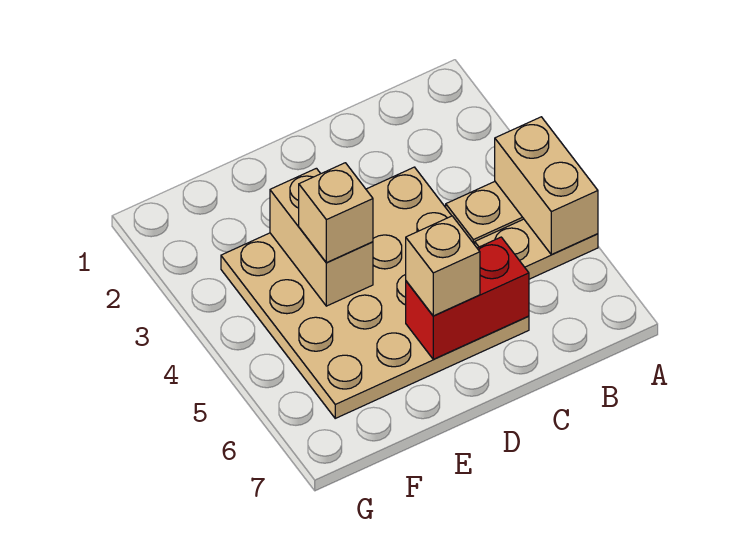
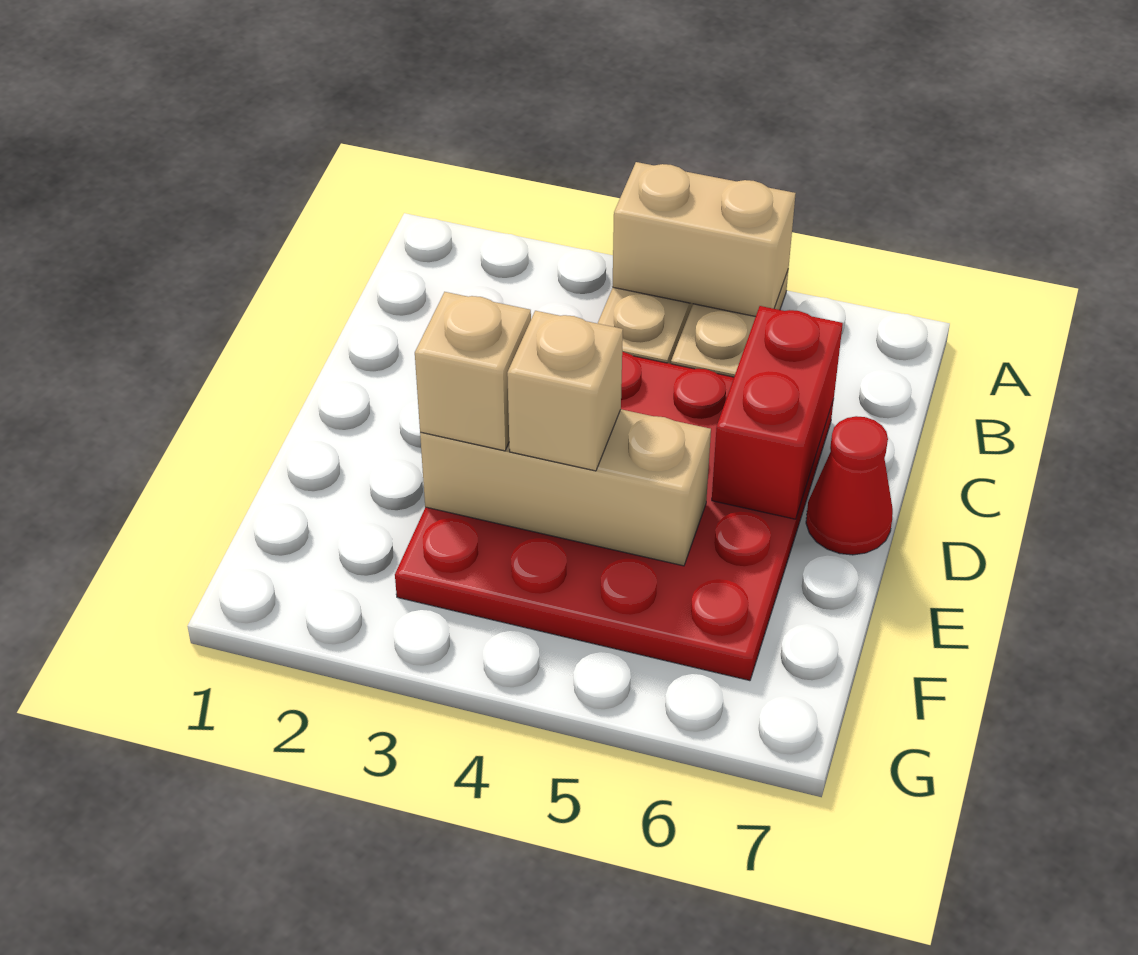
tan 4x4 plate [221,167,529,418] -> red 4x4 plate [395,352,834,681]
tan 1x1 brick [406,216,480,316] -> tan 1x1 brick moved to [415,292,531,451]
none -> red 1x1 cone [806,416,893,555]
tan 1x2 brick [270,168,373,306] -> tan 1x3 brick [420,409,711,566]

